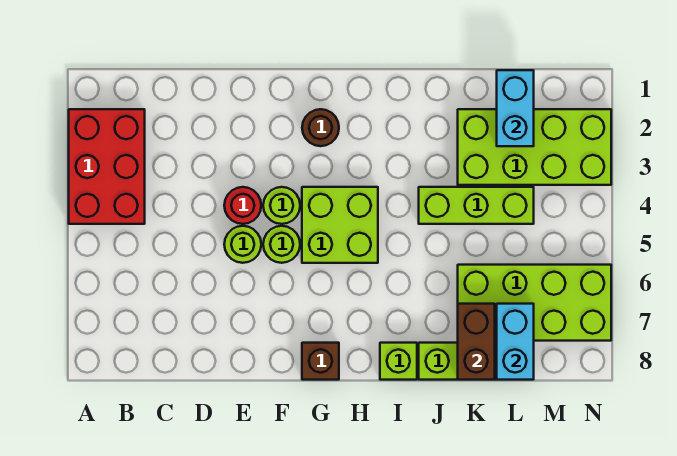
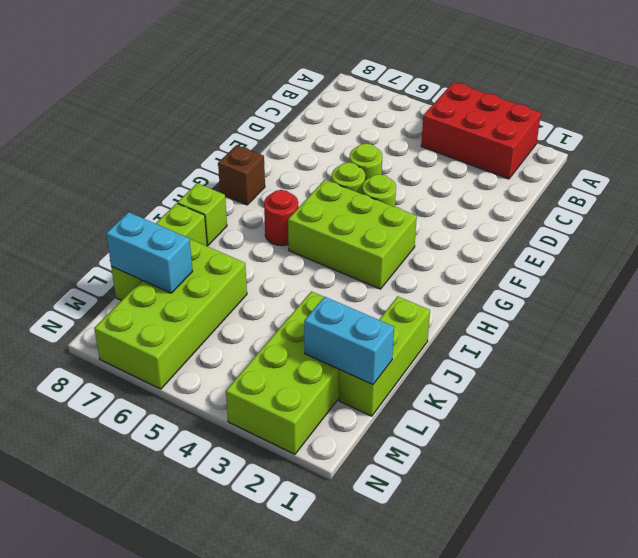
red 1x1 round brick [224,187,261,224] -> red 1x1 round brick moved to [264,190,298,246]
brown 1x1 round brick [302,109,339,146] -> none
lime 2x2 brick [302,187,378,263] -> lime 2x3 brick [288,180,417,289]
lime 1x3 brick [419,187,534,224] -> lime 1x3 brick moved to [339,296,430,416]
brown 1x2 brick [458,304,495,380] -> none

